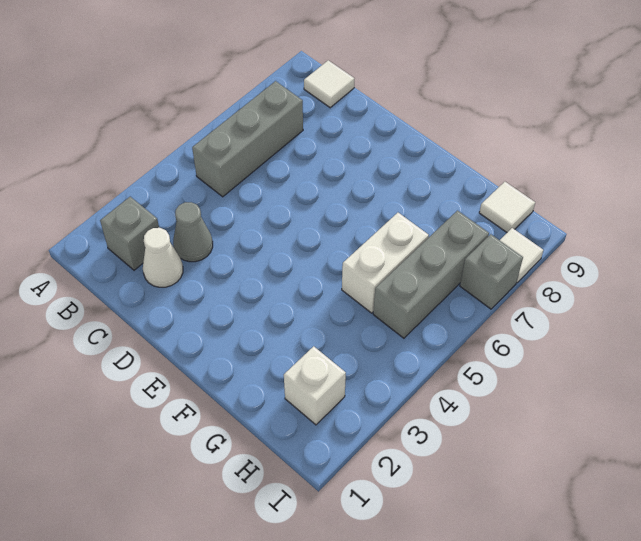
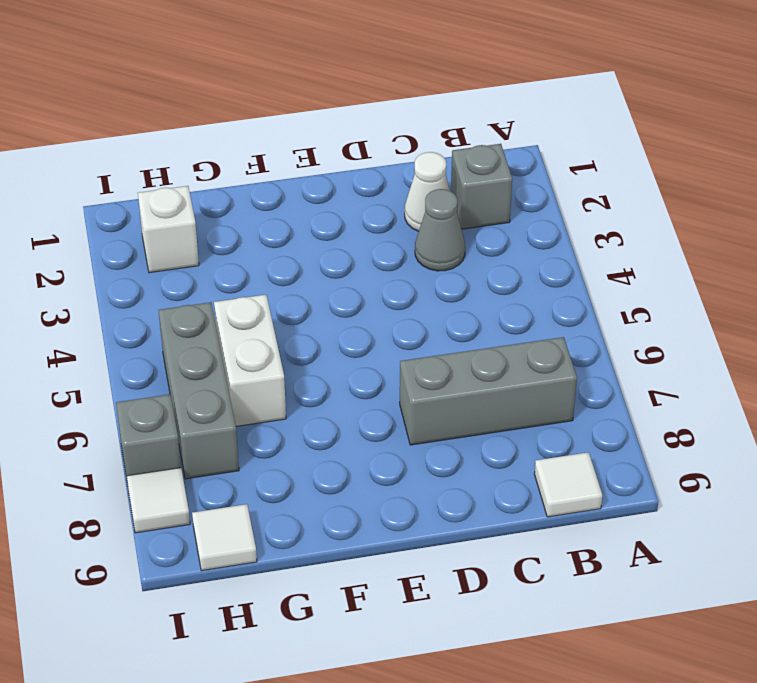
grey 1x3 brick [192,81,303,197] -> grey 1x3 brick turned to [400,337,577,445]

